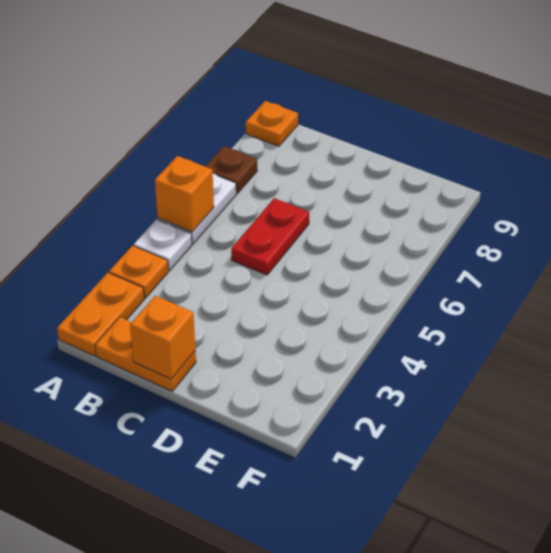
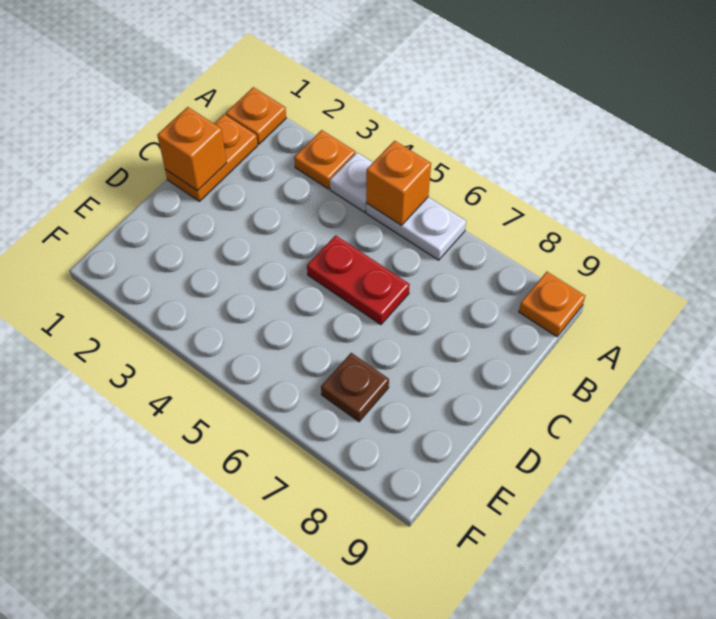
orange 1x2 plate [57,273,144,356] -> orange 1x1 plate [226,87,286,144]
brown 1x1 plate [205,146,257,194] -> brown 1x1 plate moved to [321,353,389,422]

